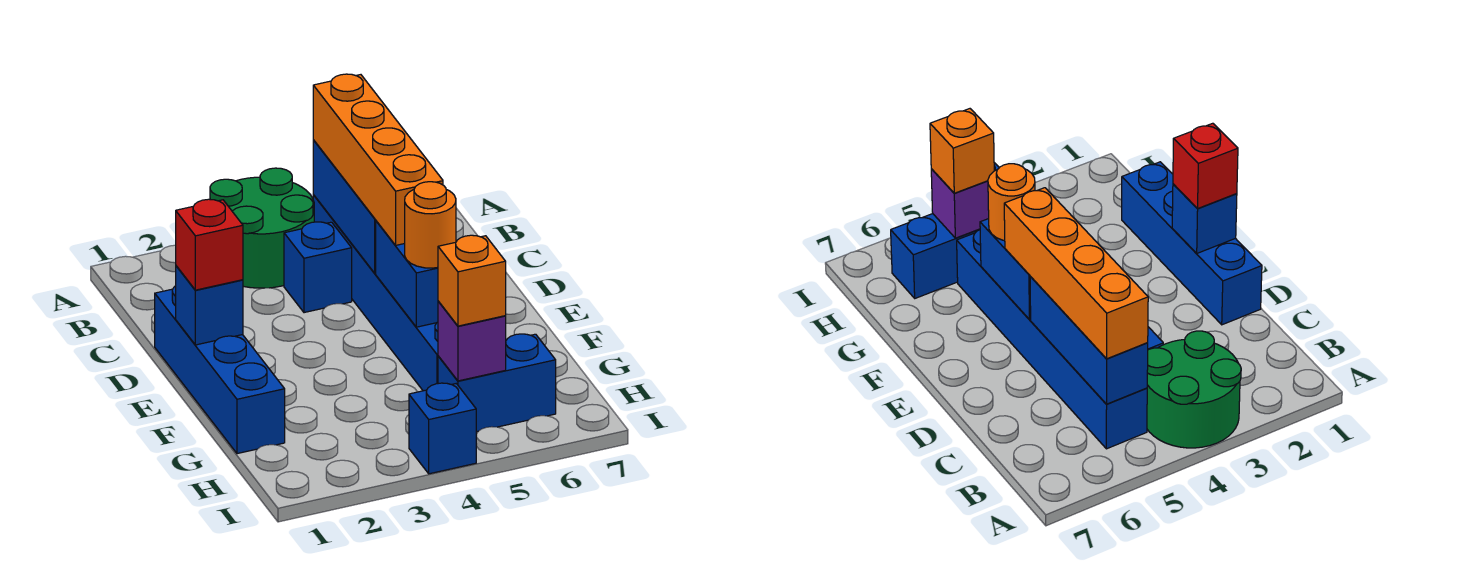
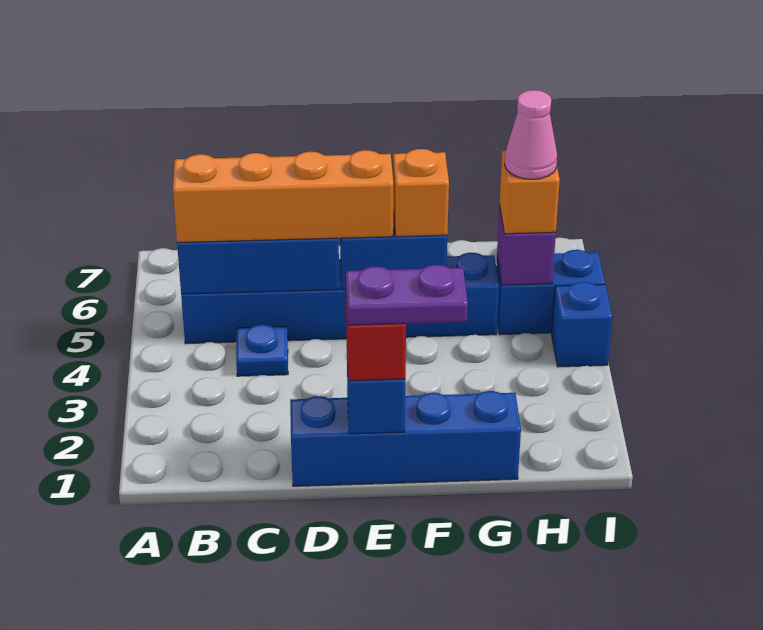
green 2x2 round brick [210,168,314,288] -> none
blue 1x1 brick [284,222,352,313] -> blue 1x1 plate [236,324,288,376]
none -> purple 1x2 plate [346,265,468,325]
orange 1x1 round brick [405,182,456,268] -> orange 1x1 brick [393,149,449,237]
blue 1x2 brick [438,334,556,432] -> blue 1x2 brick turned to [496,250,605,335]
none -> pink 1x1 cone [505,90,557,179]

